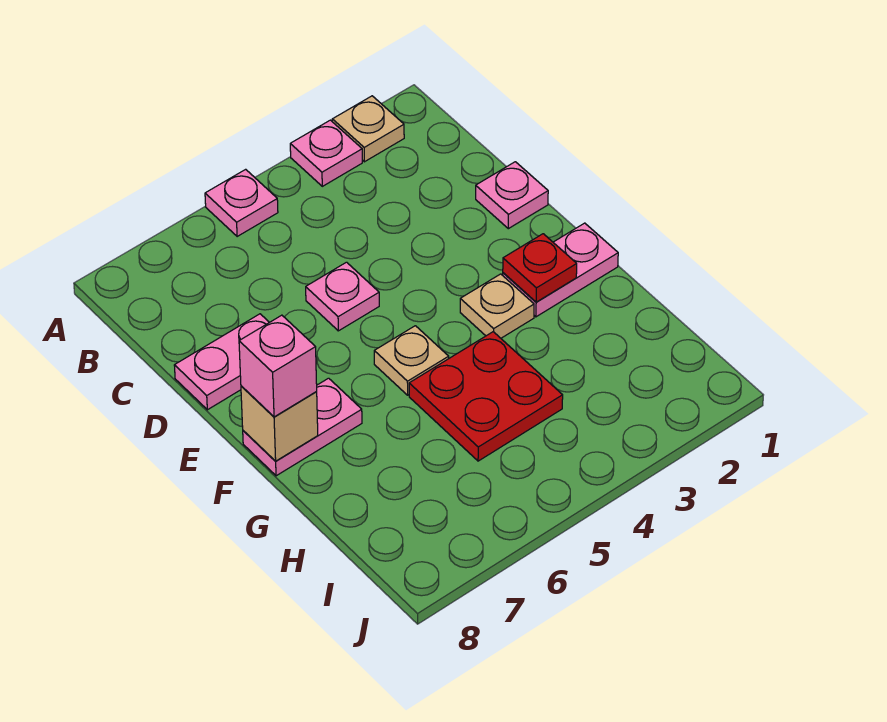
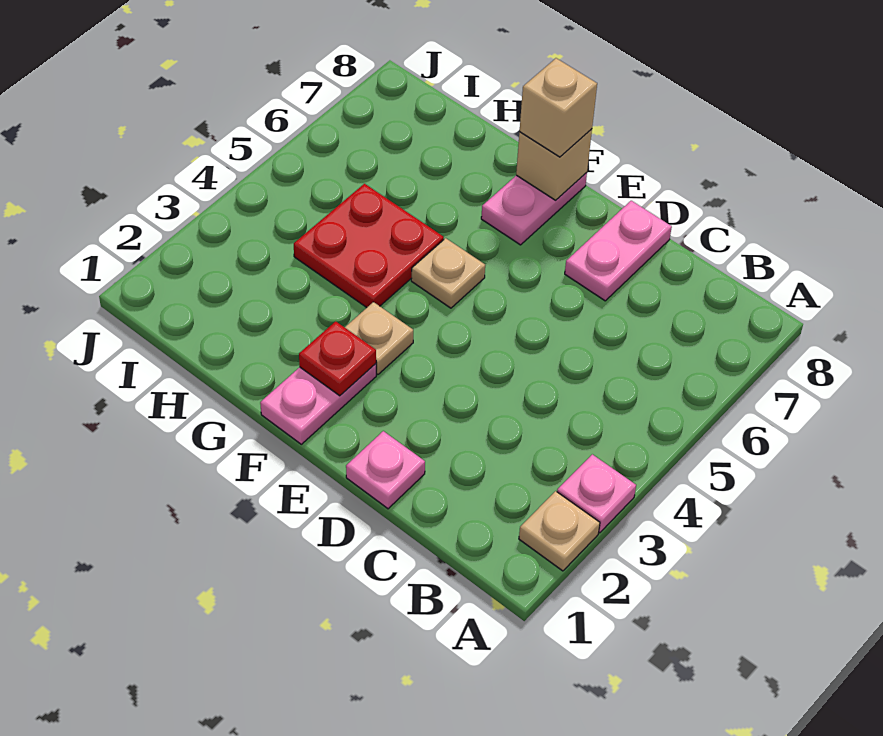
pink 1x1 plate [205,169,278,237] -> none
pink 1x1 plate [306,262,379,331] -> none
pink 1x1 brick [239,315,317,417] -> tan 1x1 brick [520,58,597,157]

